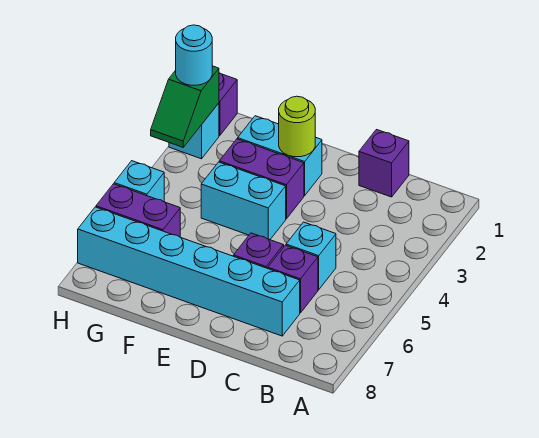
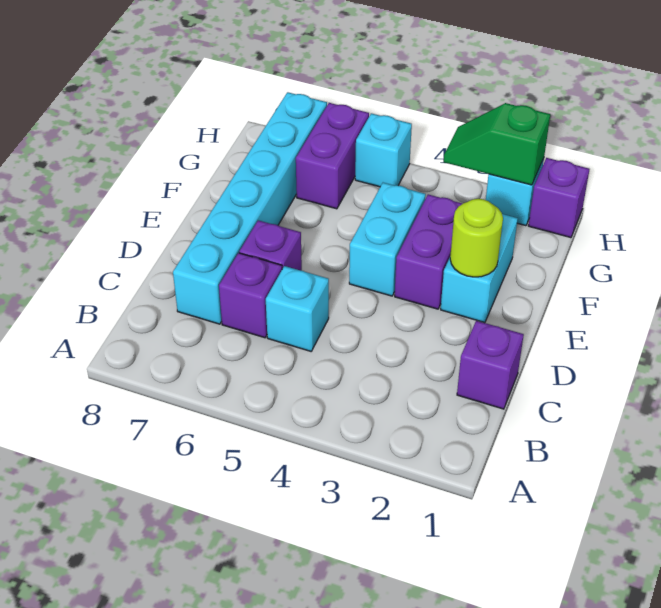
cyan 1x1 round brick [176,25,212,85] -> none

